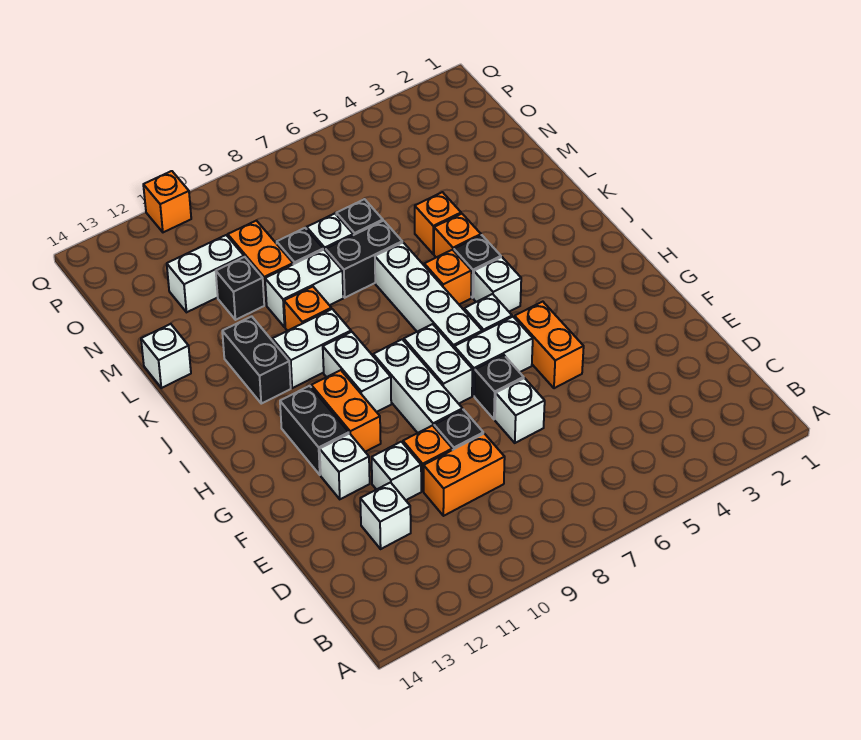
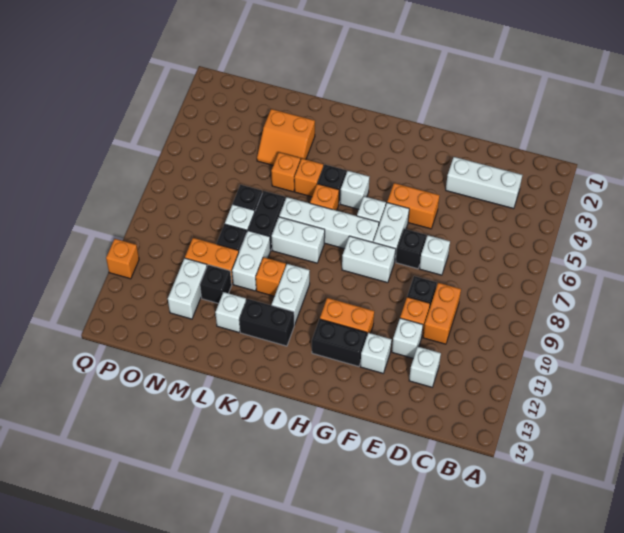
white 1x3 brick [373,339,463,433] -> white 1x3 brick moved to [446,157,522,209]
white 1x2 brick [323,332,391,412] -> white 1x2 brick moved to [272,217,325,263]
none -> orange 2x2 slope [257,109,315,165]
white 1x1 brick [141,324,191,388] -> white 1x1 brick moved to [215,292,246,332]

